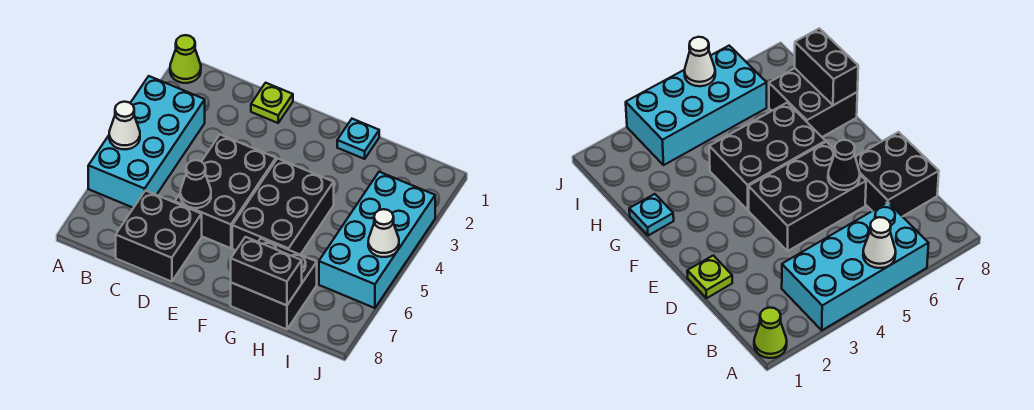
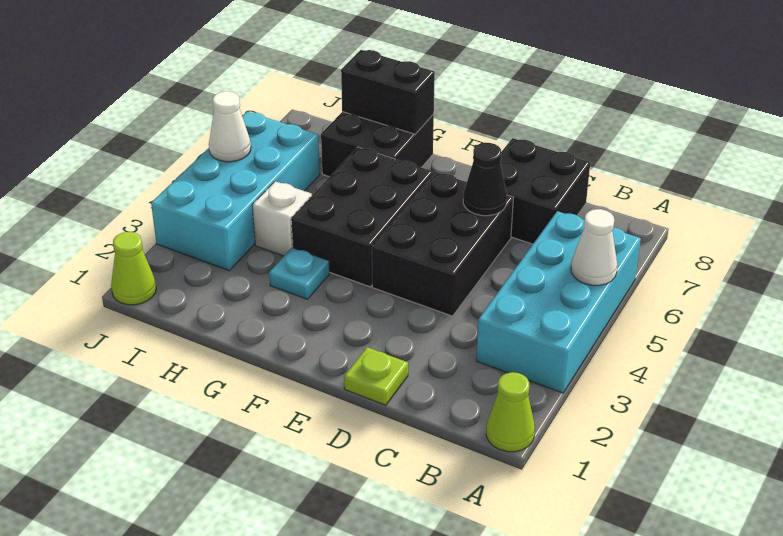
cyan 1x1 plate [337,119,379,159] -> cyan 1x1 plate moved to [269,248,330,299]
none -> white 1x1 brick [252,181,312,256]
none -> lime 1x1 cone [111,232,156,305]

